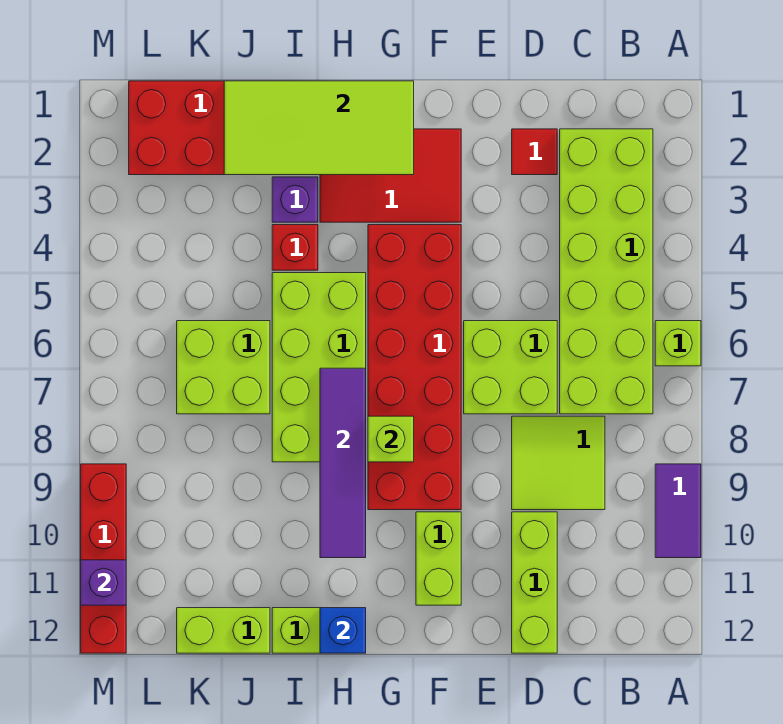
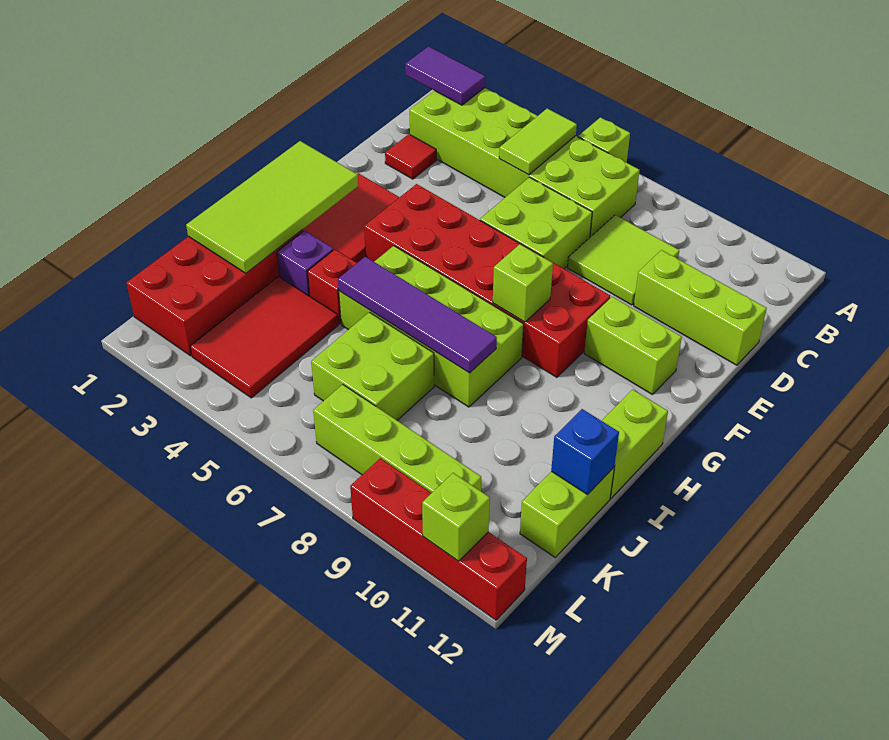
purple 1x2 tile [655,464,701,558] -> purple 1x2 tile moved to [405,46,485,105]
none -> lime 1x2 tile [499,109,577,175]
purple 1x4 tile [320,368,366,558] -> purple 1x4 tile moved to [338,257,497,373]
blue 1x1 brick [320,608,366,653] -> blue 1x1 brick moved to [551,409,619,494]
none -> red 2x3 tile [190,276,338,398]
none -> lime 1x4 brick [313,384,481,493]
purple 1x1 brick [81,560,126,605] -> lime 1x1 brick [422,473,490,561]

